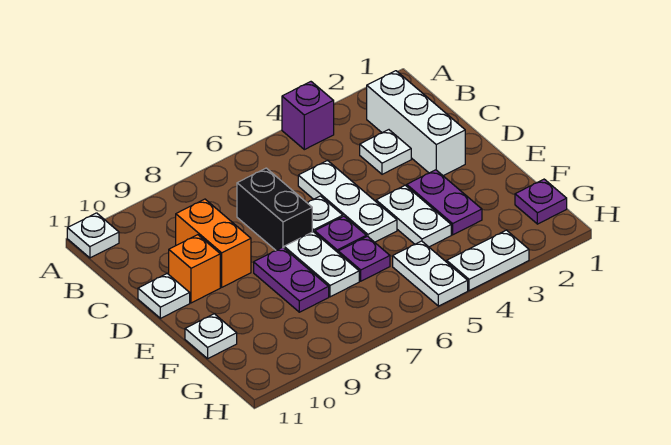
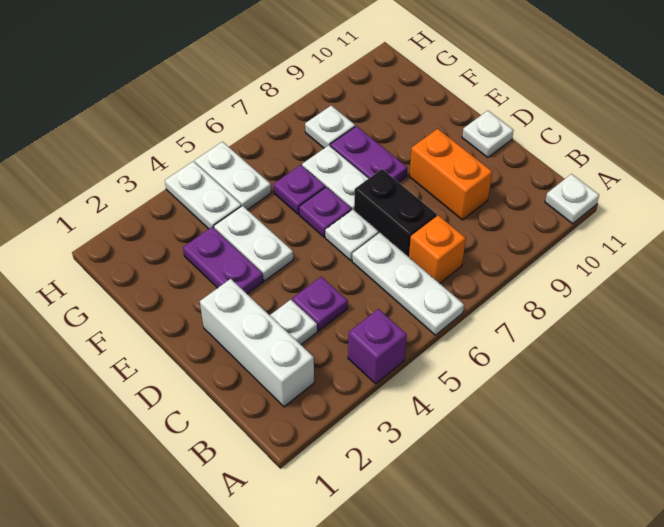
white 1x3 plate [298,161,397,242] -> white 1x3 plate moved to [352,233,464,335]
orange 1x1 brick [169,235,220,303] -> orange 1x1 brick moved to [409,215,466,283]
white 1x1 plate [185,314,237,359] -> white 1x1 plate moved to [305,106,355,148]
purple 1x1 plate [515,179,567,224] -> purple 1x1 plate moved to [292,277,348,331]
white 1x2 plate [447,230,529,291] -> white 1x2 plate turned to [165,161,241,229]

